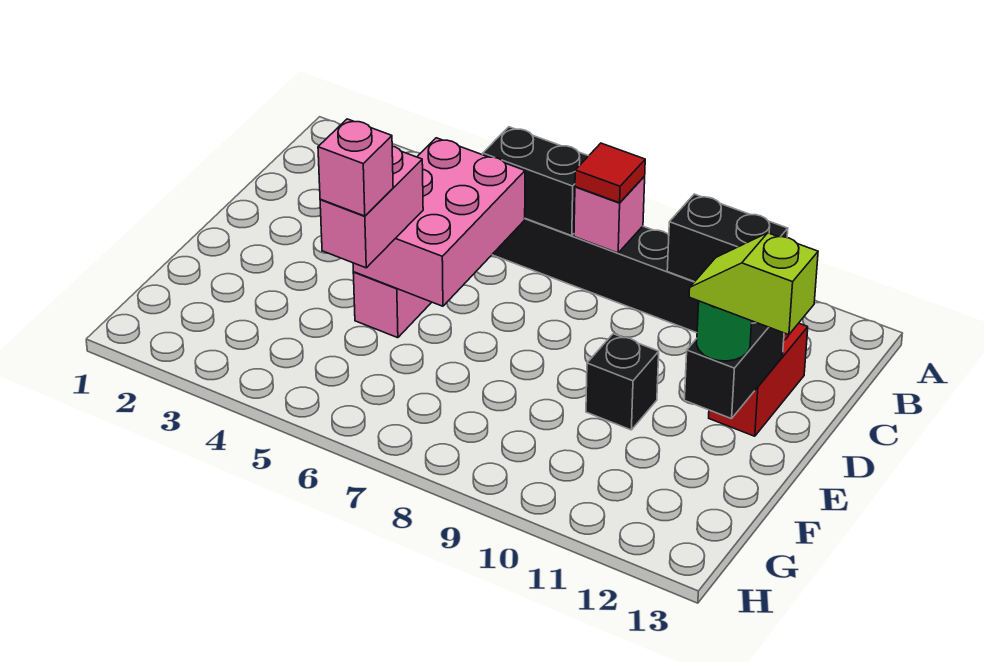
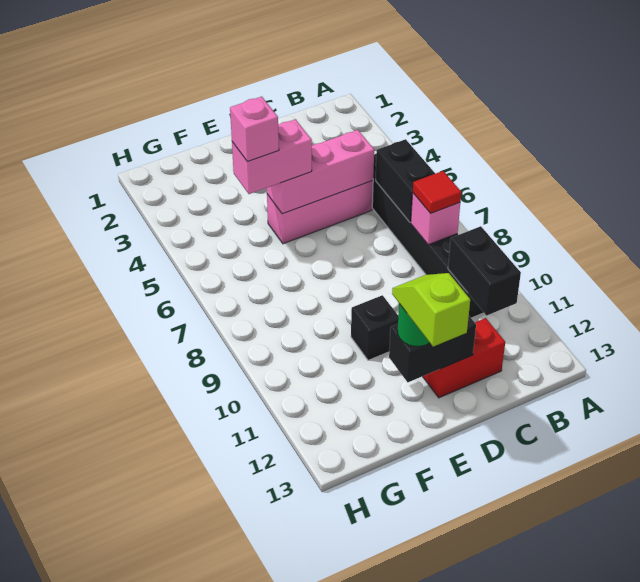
pink 2x3 brick [353,138,525,306] -> pink 1x3 brick [267,130,374,214]

